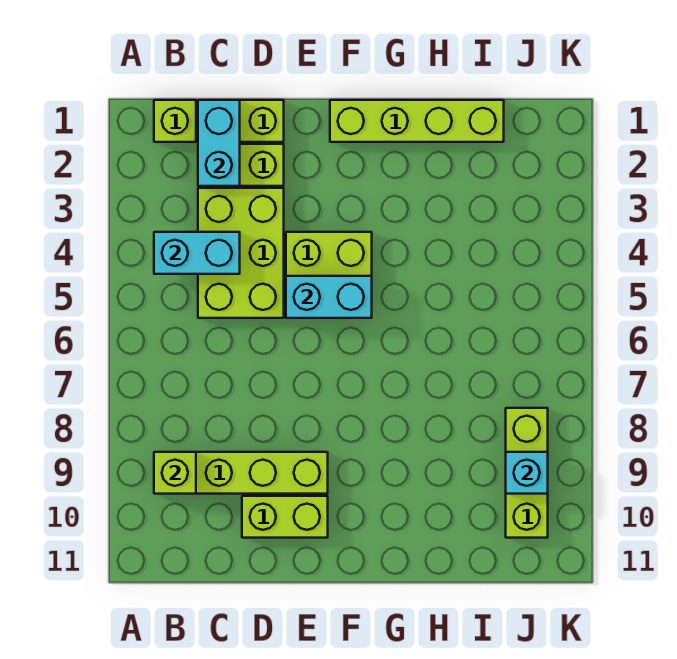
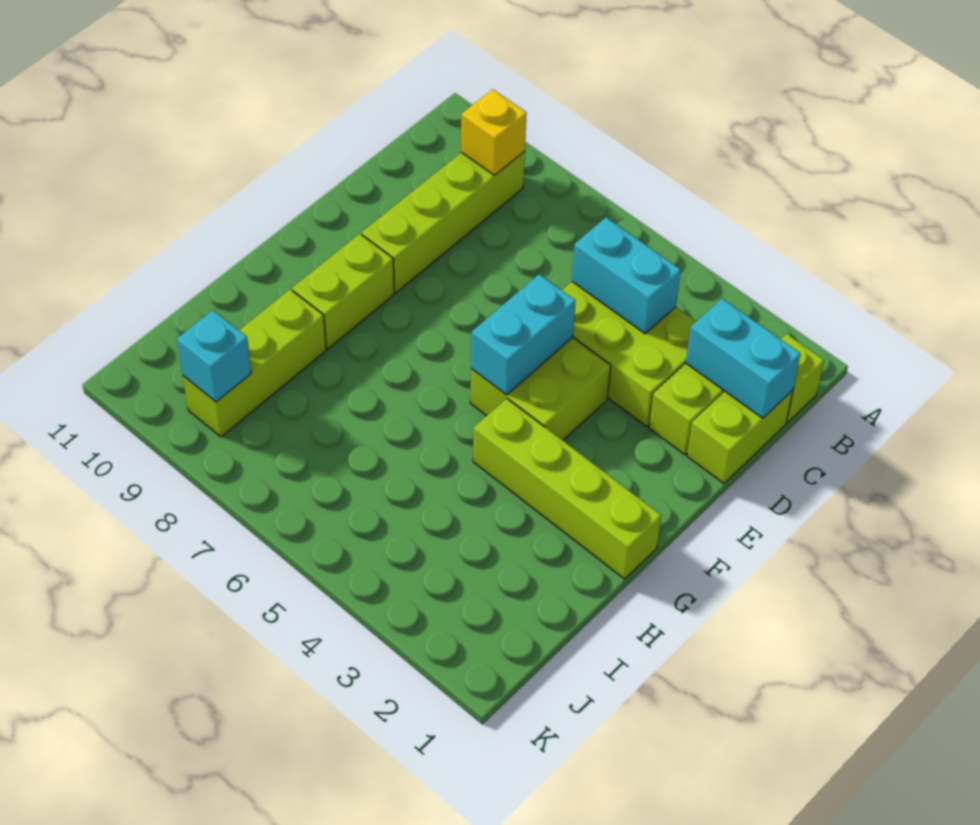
cyan 1x2 brick [154,232,240,274] -> cyan 1x2 brick turned to [572,217,681,334]
lime 1x1 brick [154,452,196,494] -> yellow 1x1 brick [461,89,527,175]
lime 1x2 brick [242,496,328,538] -> lime 1x2 brick moved to [292,234,394,349]
lime 1x4 brick [330,100,504,142] -> lime 1x4 brick turned to [473,399,661,579]
lime 1x3 brick [506,408,548,538] -> lime 1x3 brick turned to [183,289,326,437]

